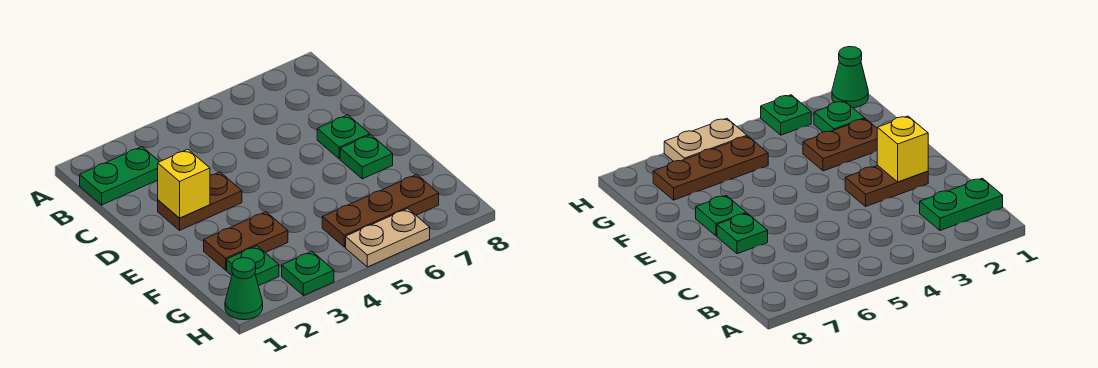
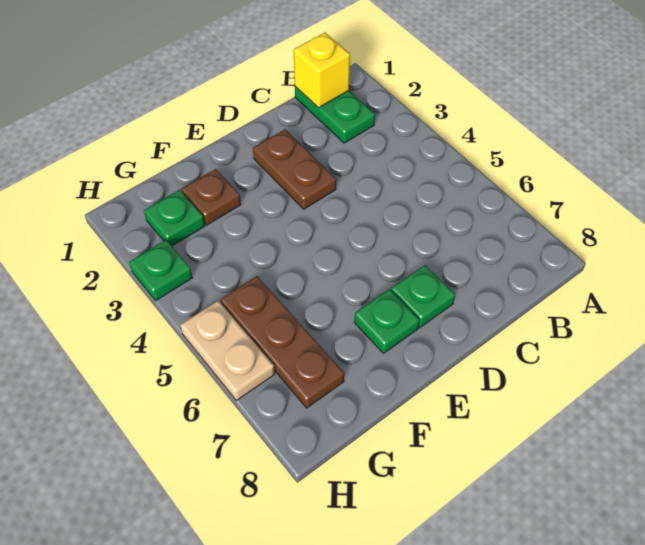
yellow 1x1 brick [158,149,210,218] -> yellow 1x1 brick moved to [294,33,350,108]
brown 1x2 plate [204,212,288,270] -> brown 1x1 plate [181,169,241,225]
green 1x1 cone [225,258,263,320] -> none

